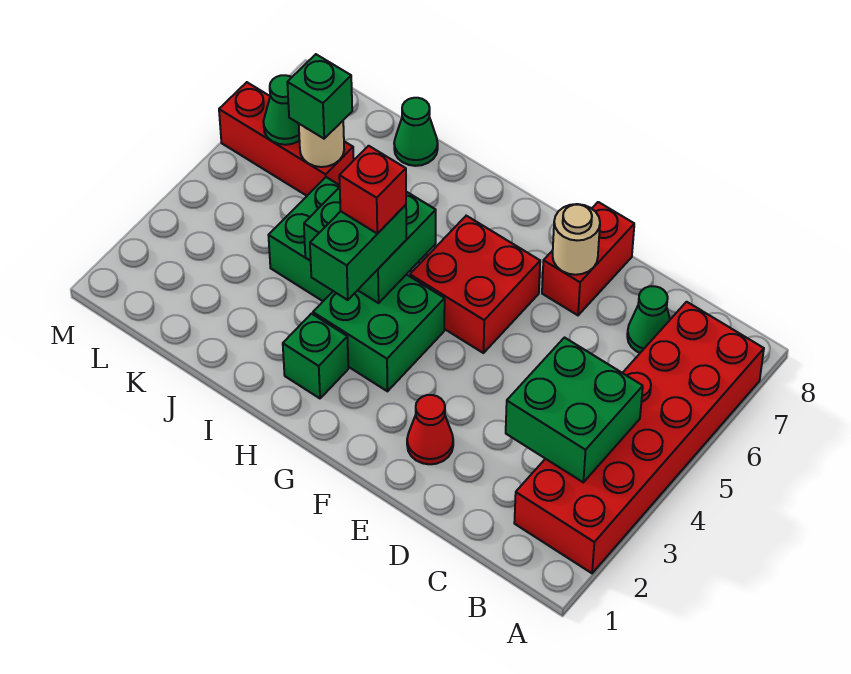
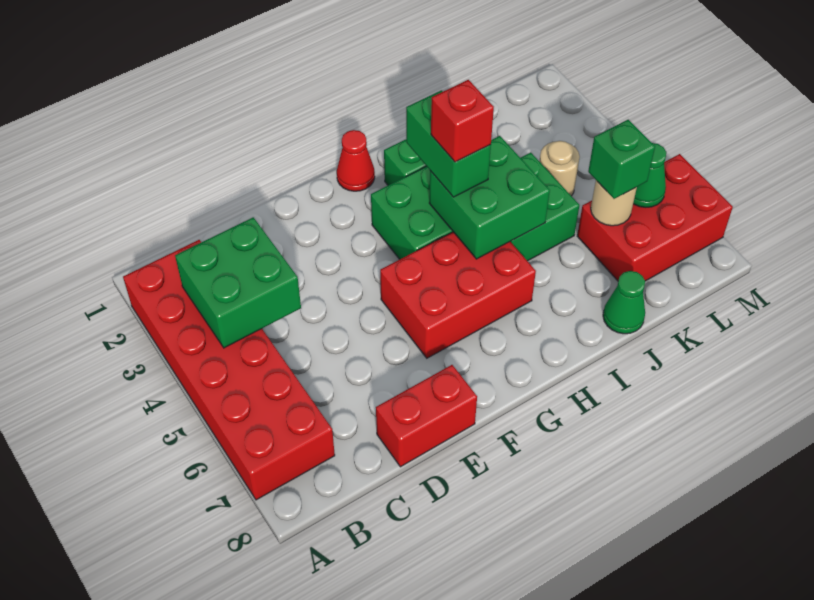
green 1x1 cone [627,286,670,353] -> none
red 1x1 cone [407,395,453,464] -> red 1x1 cone moved to [337,130,375,191]
red 1x2 brick [542,202,634,315] -> red 1x2 brick turned to [376,365,477,467]
tan 1x1 round brick [553,204,600,275] -> tan 1x1 round brick moved to [539,141,580,196]
red 2x2 brick [410,216,540,353] -> red 2x3 brick [380,232,536,358]
red 1x3 brick [219,82,354,196] -> red 2x3 brick [577,154,733,281]

